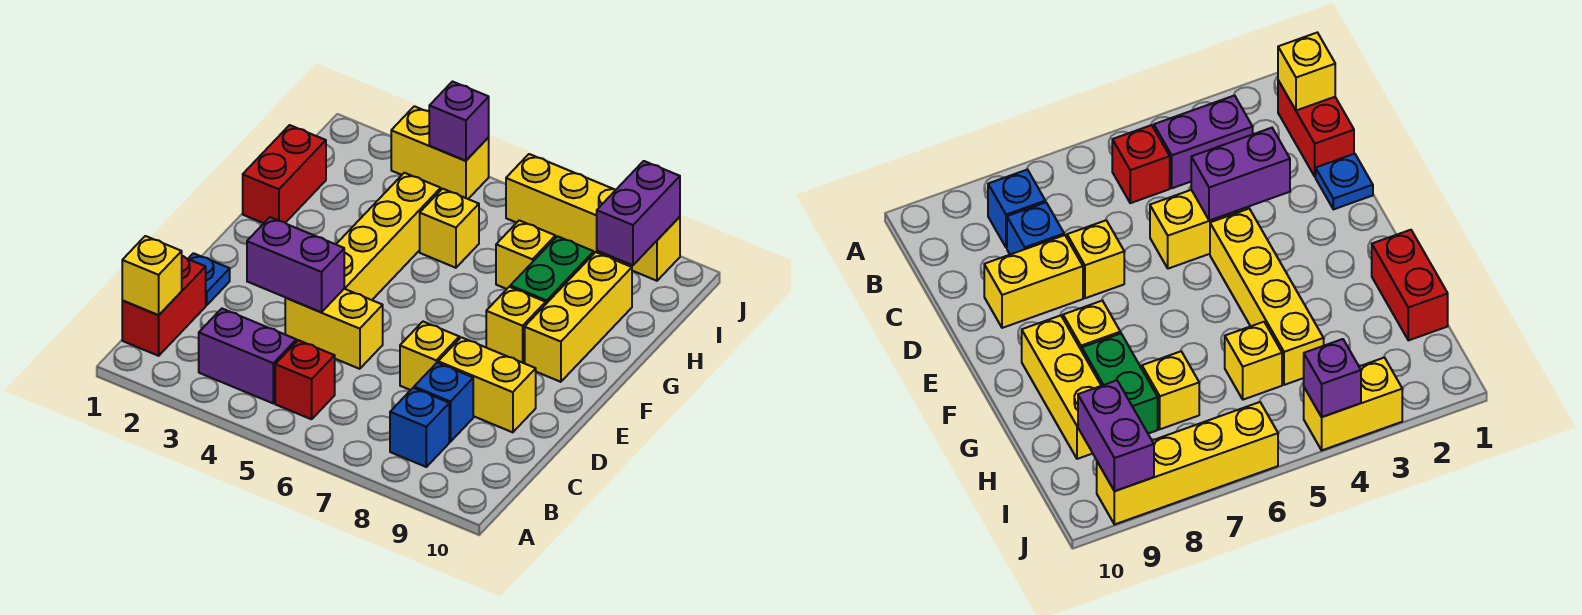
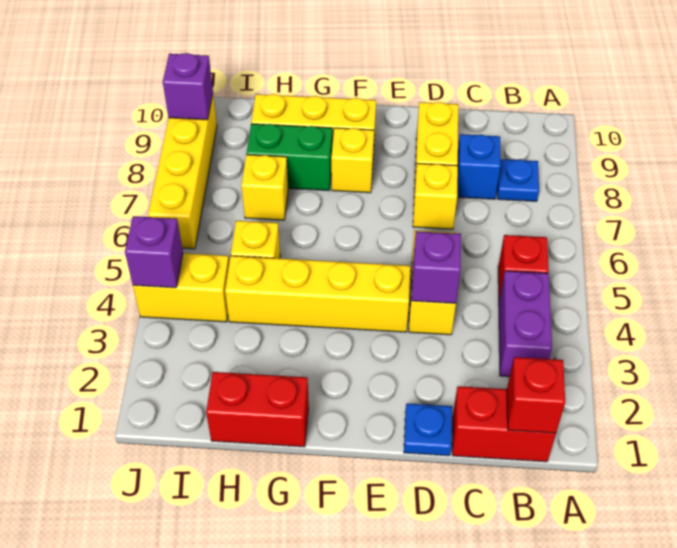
yellow 1x1 brick [122,236,182,315] -> red 1x1 brick [507,357,565,433]
blue 1x1 brick [390,388,449,467] -> blue 1x1 plate [497,159,539,201]
purple 1x2 brick [247,217,344,312] -> purple 1x1 brick [411,231,461,303]
purple 1x2 brick [597,161,680,265] -> purple 1x1 brick [163,53,213,120]
yellow 1x2 brick [391,106,489,199] -> yellow 1x2 brick turned to [133,253,229,322]

